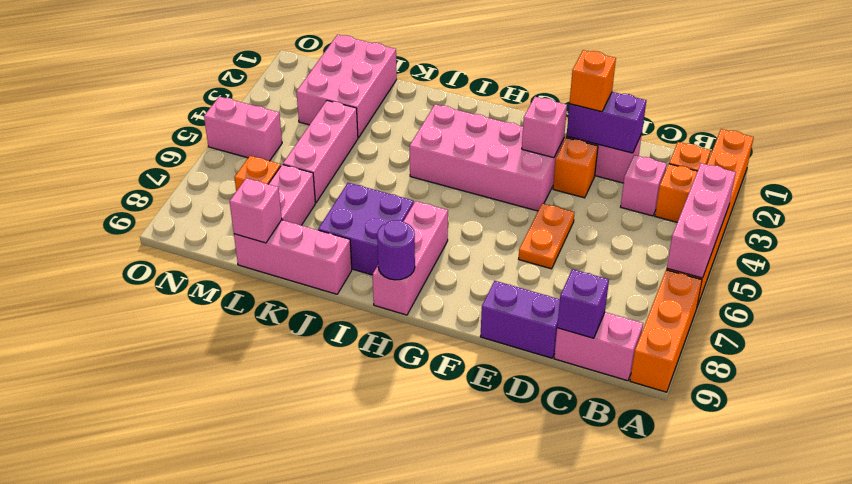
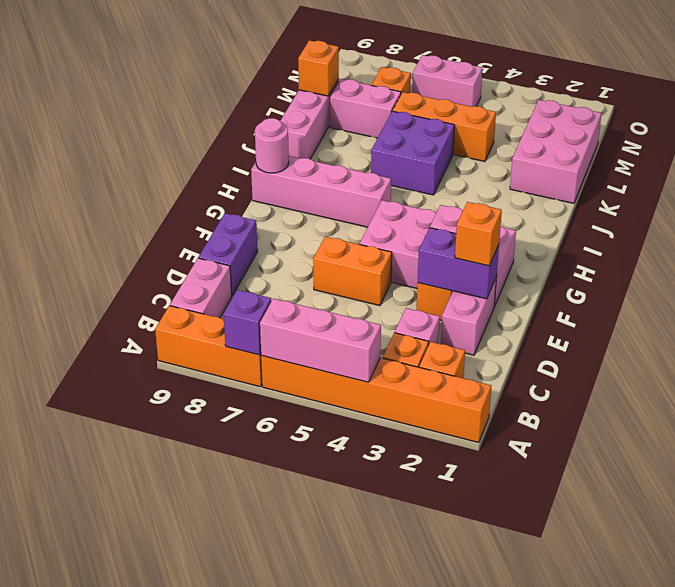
purple 1x1 brick [557,269,609,338] -> purple 1x1 brick moved to [224,290,271,355]
purple 1x2 brick [567,92,646,153] -> purple 1x2 brick turned to [418,228,499,299]
orange 1x2 plate [519,203,575,269] -> orange 1x2 brick [313,237,392,306]
pink 2x4 brick [409,104,564,211] -> pink 2x4 brick turned to [360,200,516,307]
pink 1x3 brick [373,201,448,315] -> pink 1x4 brick [251,156,391,227]
purple 1x1 round brick [377,220,415,280] -> pink 1x1 round brick [255,118,289,173]
purple 2x2 brick [318,183,414,275] -> purple 2x2 brick moved to [371,111,454,195]
pink 2x3 brick [296,35,397,138] -> pink 2x3 brick turned to [510,100,602,203]
pink 1x3 brick [283,101,358,203] -> orange 1x3 brick [393,92,496,161]
pink 1x1 brick [230,178,282,243] -> orange 1x1 brick [298,40,339,96]
pink 1x2 brick [204,96,282,161] -> pink 1x2 brick turned to [412,55,482,107]

